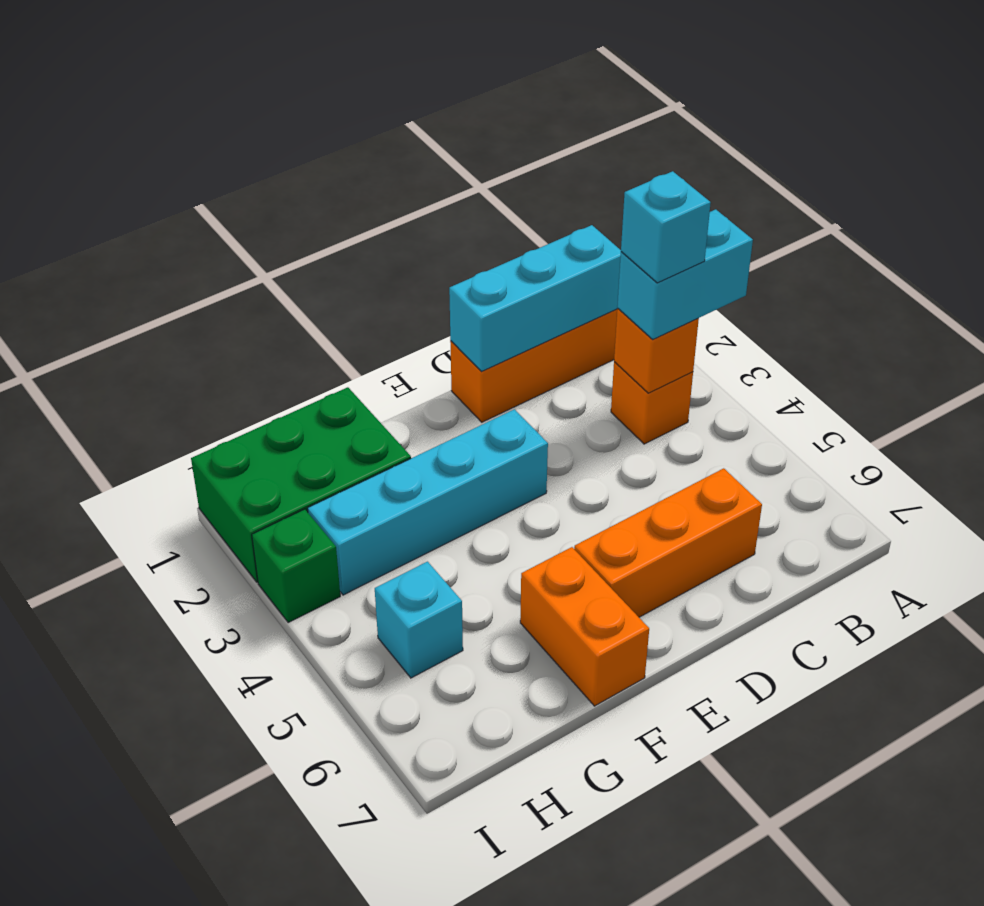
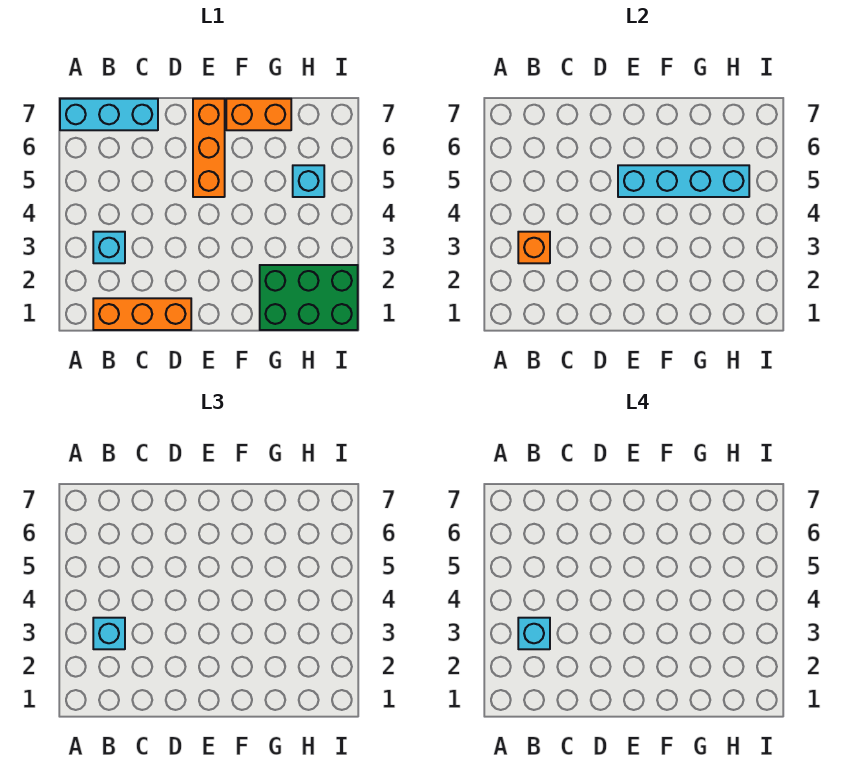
cyan 1x2 brick [617,209,753,339] -> cyan 1x1 brick [93,618,125,649]
cyan 1x3 brick [449,225,621,371] -> cyan 1x3 brick moved to [60,99,158,130]
orange 1x1 brick [611,362,693,444] -> cyan 1x1 brick [93,232,125,263]
orange 1x3 brick [574,468,762,617] -> orange 1x3 brick turned to [193,99,225,197]
cyan 1x4 brick [308,409,548,595] -> cyan 1x4 brick moved to [618,165,749,197]
orange 1x2 brick [520,547,649,706] -> orange 1x2 brick turned to [226,99,291,130]
green 1x1 brick [252,509,340,623] -> none

